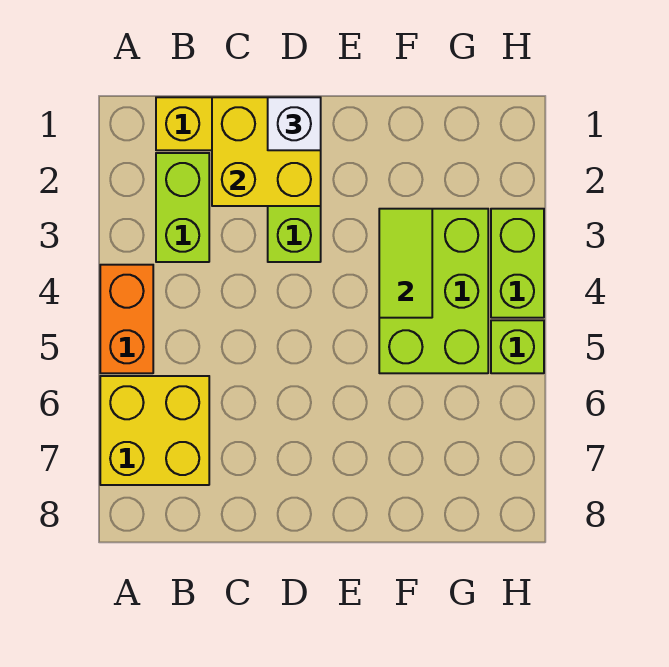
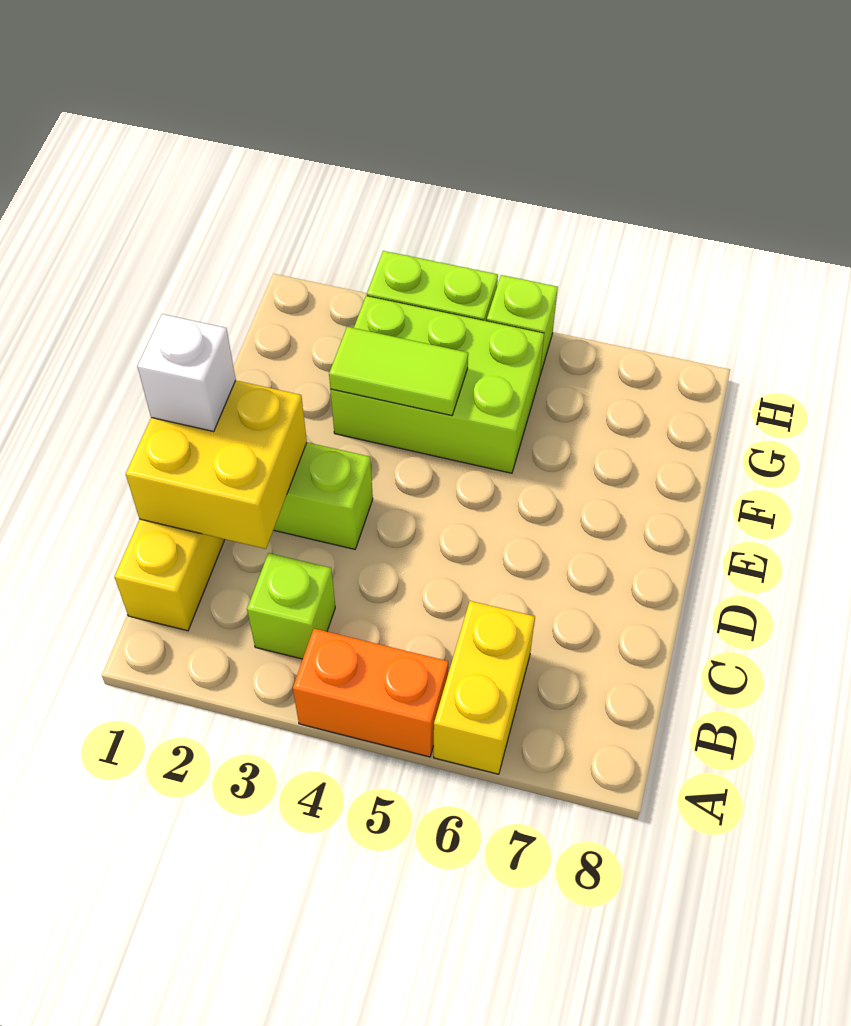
yellow 2x2 brick [100,376,209,485] -> yellow 1x2 brick [434,601,535,774]
lime 1x2 brick [156,153,209,262] -> lime 1x1 brick [247,553,335,659]

